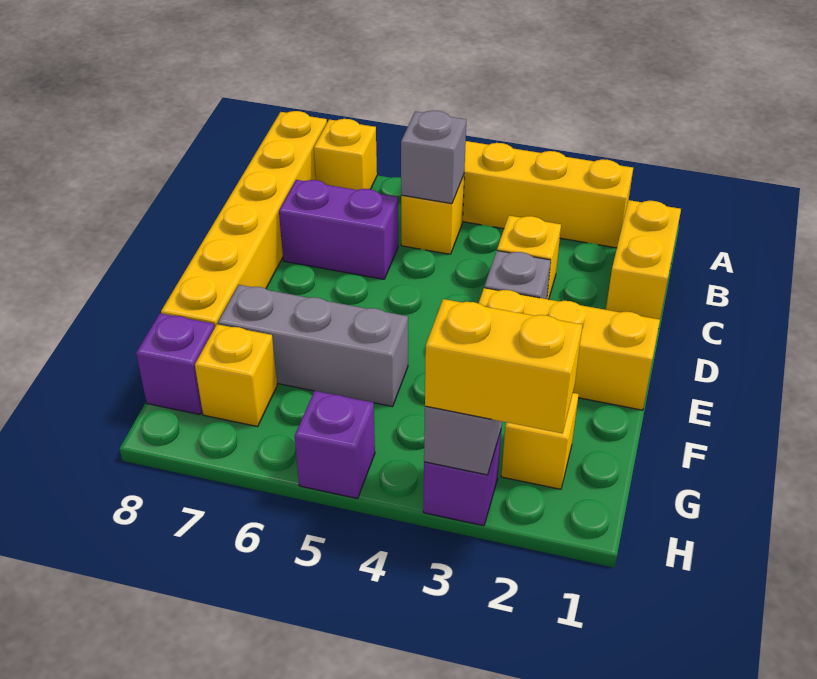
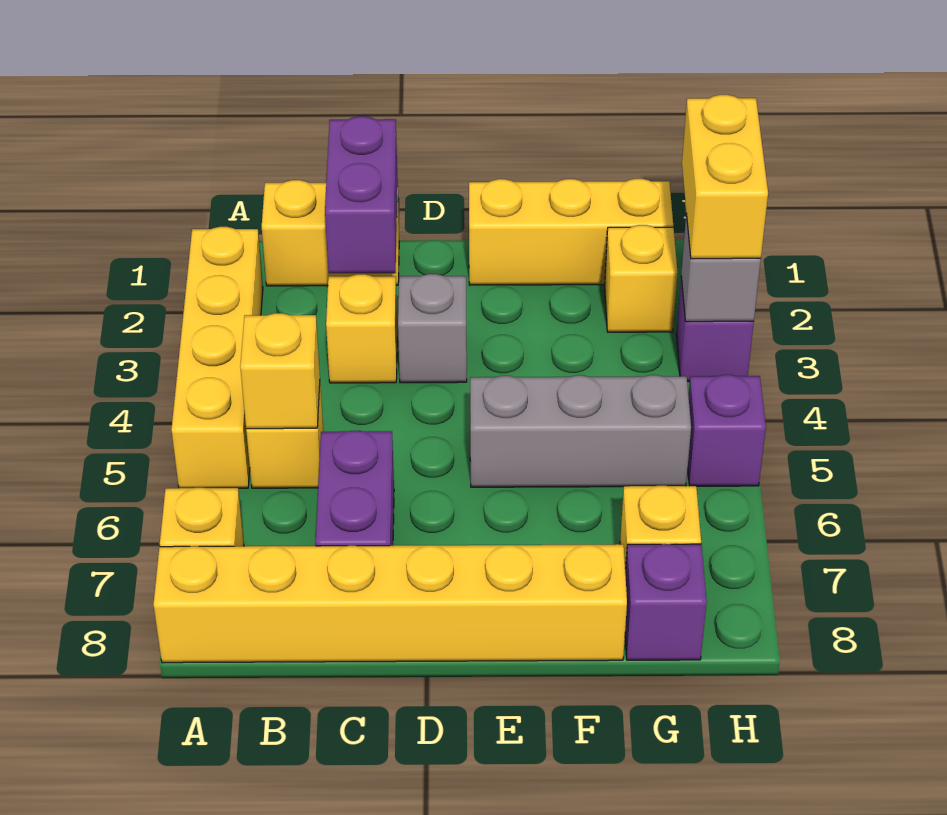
grey 1x1 brick [401,110,466,204] -> yellow 1x1 brick [240,313,320,429]
none -> purple 1x2 brick [325,116,398,273]
yellow 1x3 brick [479,288,660,410] -> yellow 1x3 brick turned to [469,179,673,285]
grey 1x3 brick [218,285,408,407] -> grey 1x3 brick turned to [470,375,691,487]

